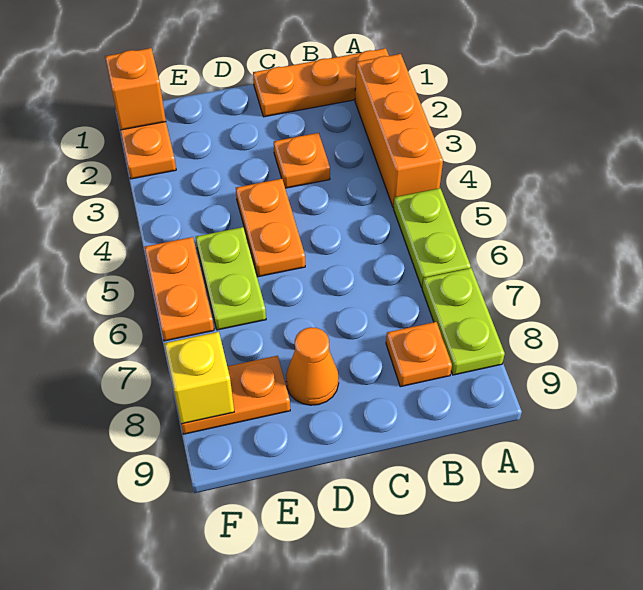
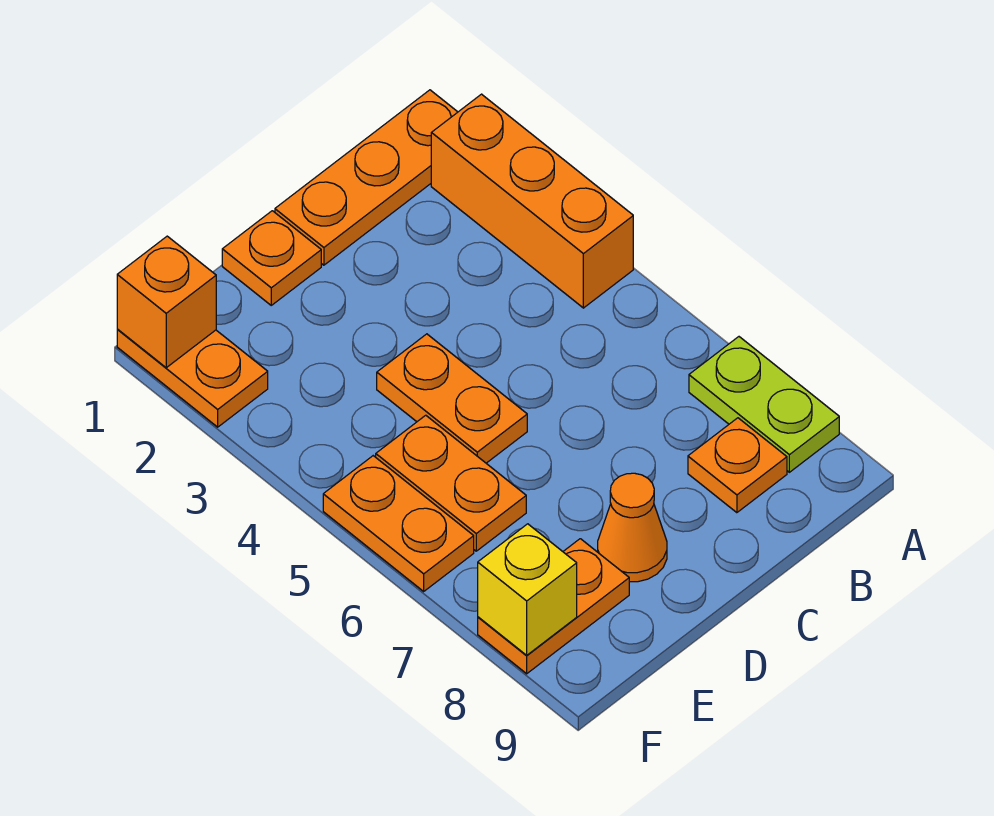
lime 1x2 plate [394,188,471,287] -> none
orange 1x1 plate [274,133,330,188] -> orange 1x1 plate moved to [222,211,321,305]
lime 1x2 plate [196,227,266,330] -> orange 1x2 plate [376,415,526,551]

